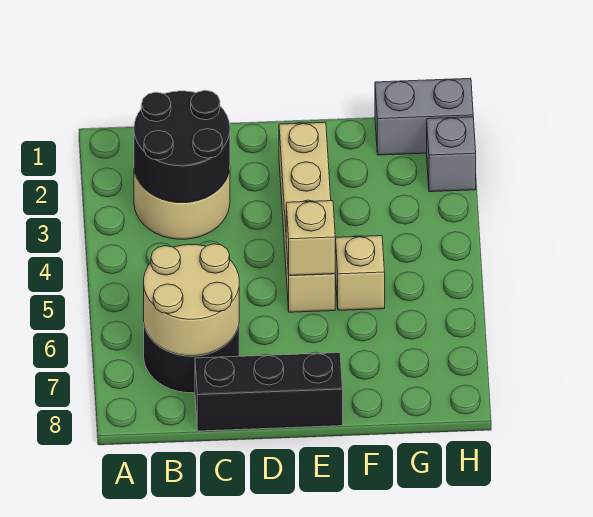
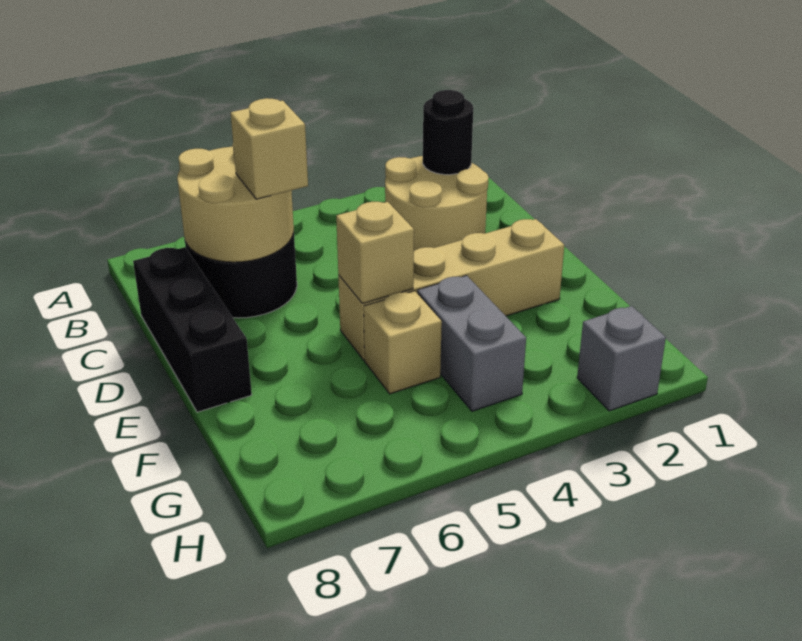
black 2x2 round brick [134,90,230,202] -> black 1x1 round brick [423,90,473,175]
none -> tan 1x1 brick [231,98,308,199]
grey 1x2 brick [375,78,473,155] -> grey 1x2 brick moved to [417,275,526,411]

